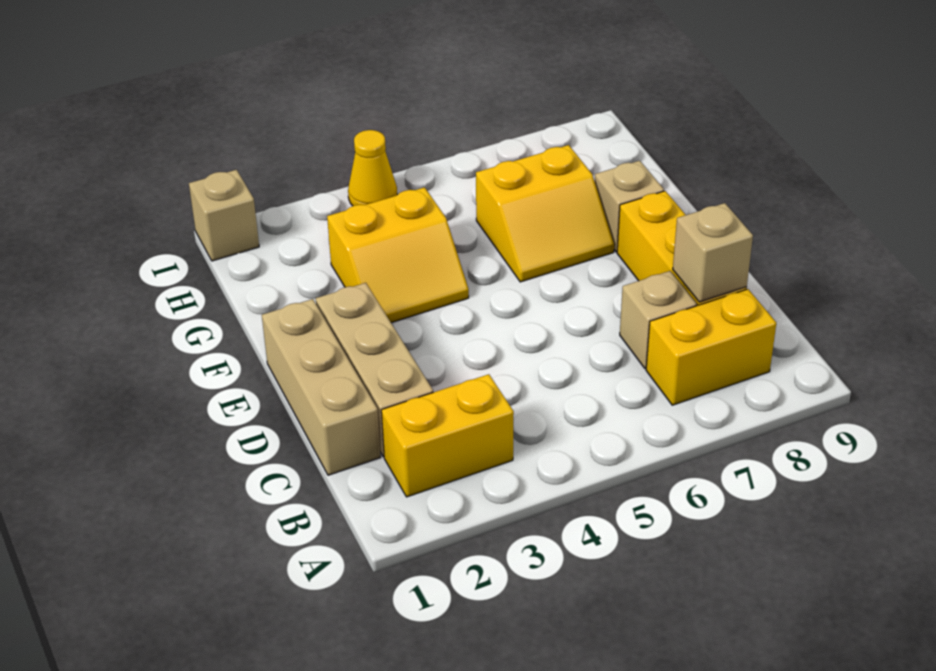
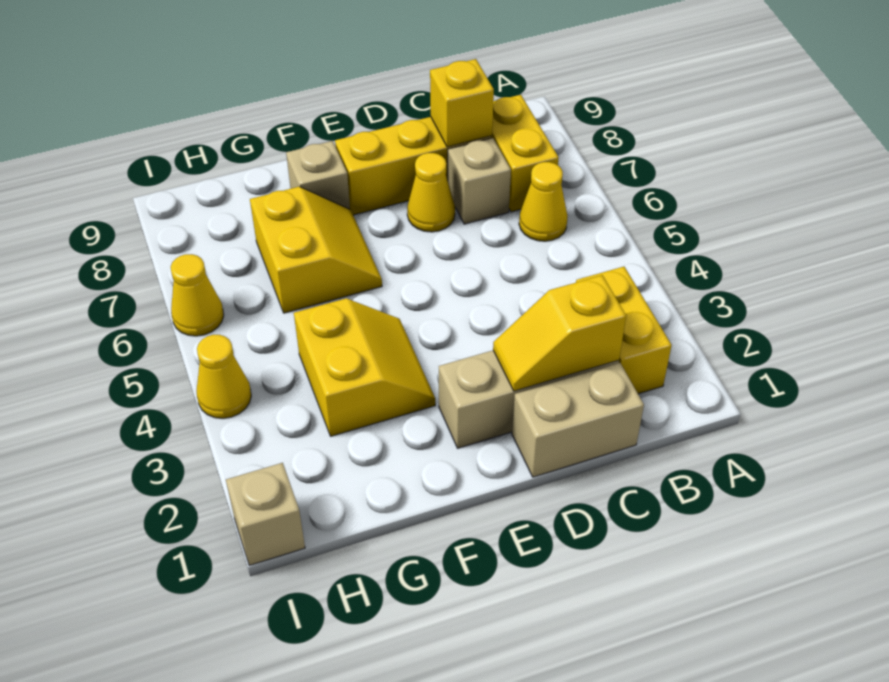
none -> yellow 1x1 cone [519,162,568,241]
tan 1x3 brick [262,299,381,475] -> tan 1x2 brick [512,363,644,477]
none -> yellow 1x2 slope [493,275,626,391]
tan 1x1 brick [673,203,753,302] -> yellow 1x1 brick [430,59,494,147]
none -> yellow 1x1 cone [407,153,455,232]
none -> yellow 1x1 cone [171,254,224,336]

